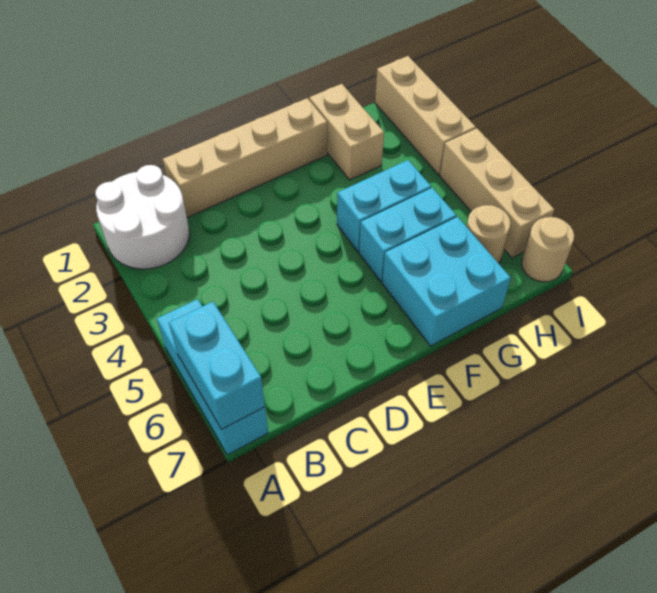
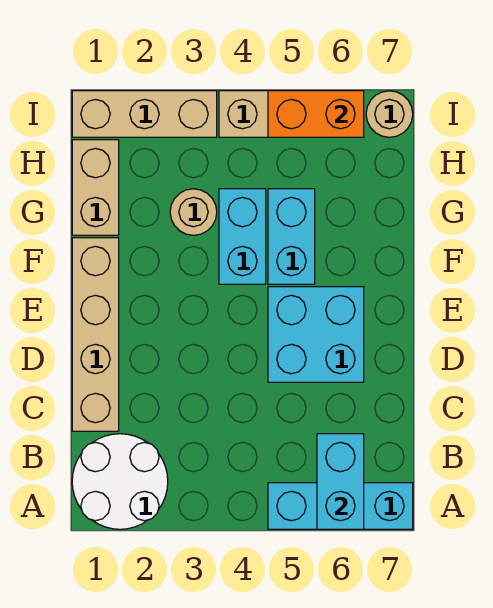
cyan 1x2 brick [169,302,265,429] -> cyan 1x2 brick turned to [317,434,364,529]
cyan 2x2 brick [382,217,511,346] -> cyan 2x2 brick moved to [268,287,364,382]
tan 1x2 brick [309,84,384,180] -> tan 1x2 brick turned to [72,140,119,235]
tan 1x1 round brick [467,205,511,263] -> tan 1x1 round brick moved to [170,189,217,235]
none -> orange 1x2 brick [268,91,364,137]

